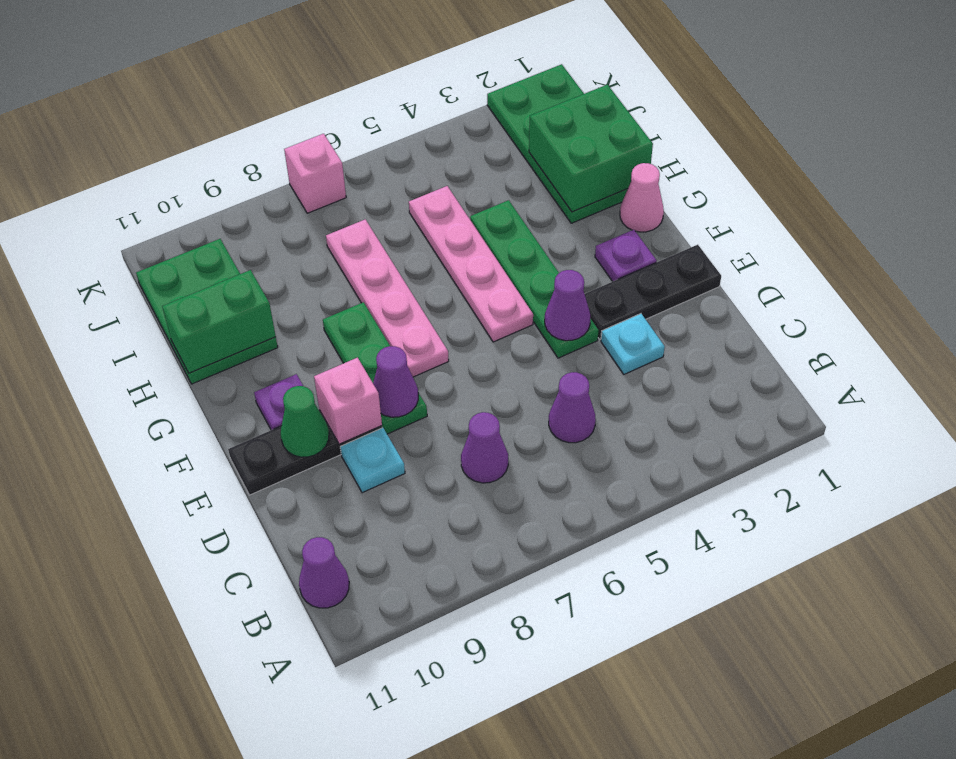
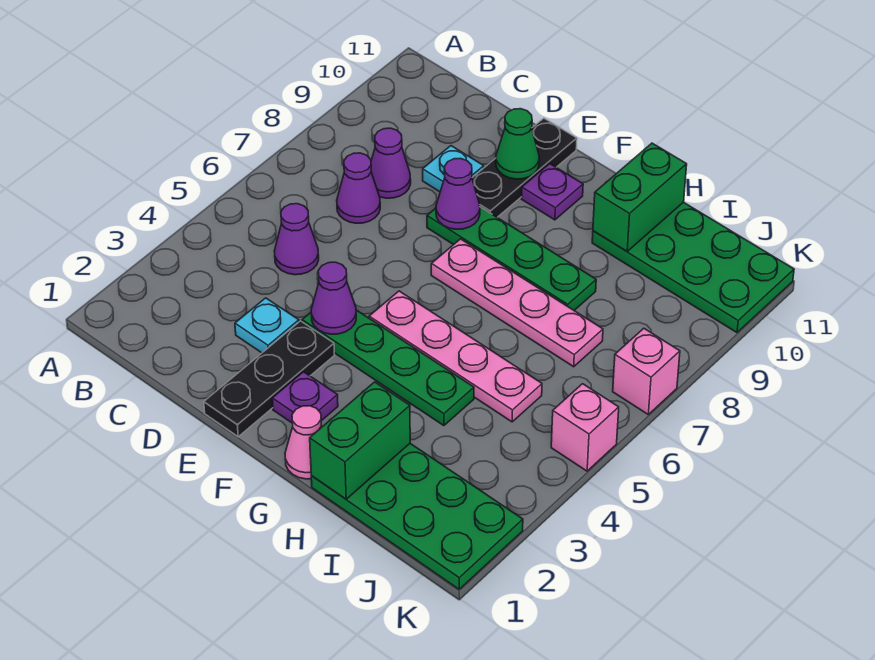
purple 1x1 cone [299,537,349,608] -> purple 1x1 cone moved to [371,128,411,198]
green 1x3 plate [323,302,427,434] -> green 1x4 plate [427,207,596,310]
pink 1x1 brick [314,358,382,444] -> pink 1x1 brick moved to [551,384,619,471]
green 2x2 brick [529,85,653,212] -> green 1x2 brick [310,382,410,499]
green 2x3 plate [136,239,278,384] -> green 2x4 plate [592,202,794,332]

